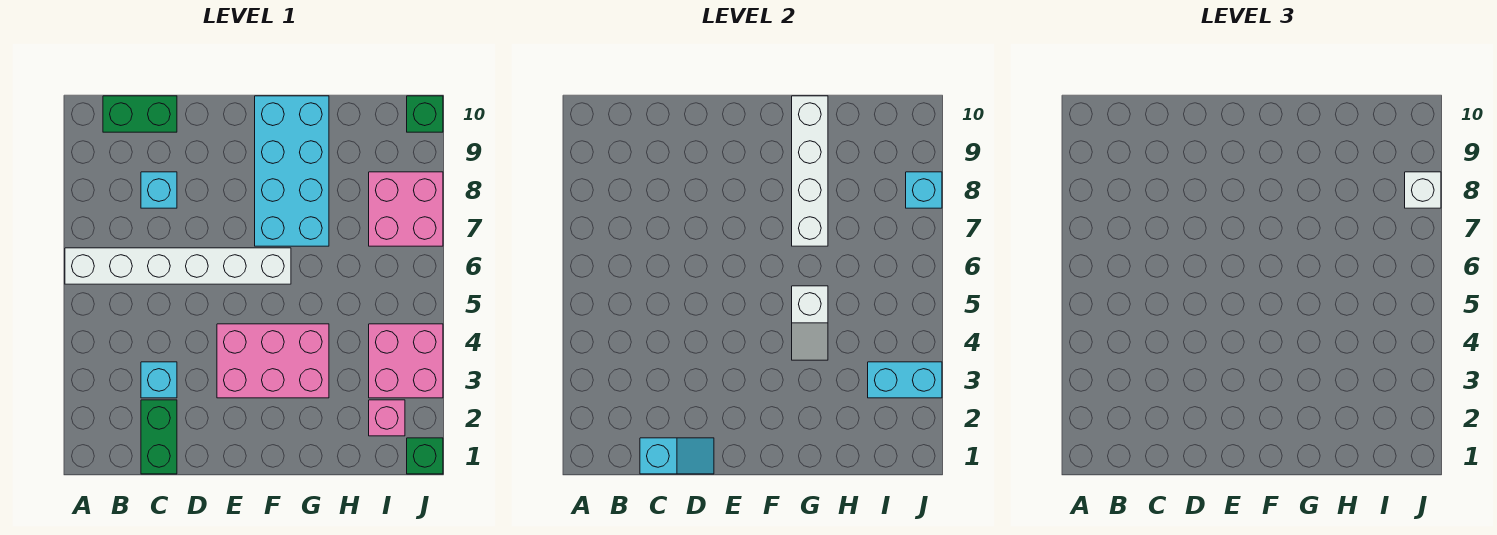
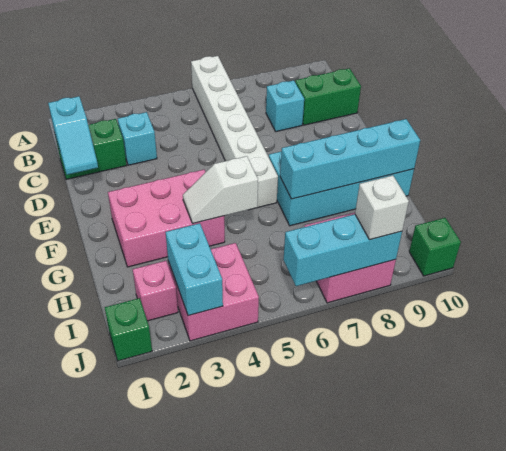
green 1x2 brick [103,96,177,132] -> green 1x2 brick turned to [295,68,361,125]
pink 2x3 brick [217,324,329,398] -> pink 2x3 brick turned to [108,170,225,267]
white 1x4 brick [792,96,828,246] -> cyan 1x4 brick [280,119,420,199]
cyan 1x1 brick [906,172,942,208] -> cyan 1x3 brick [284,214,402,286]

